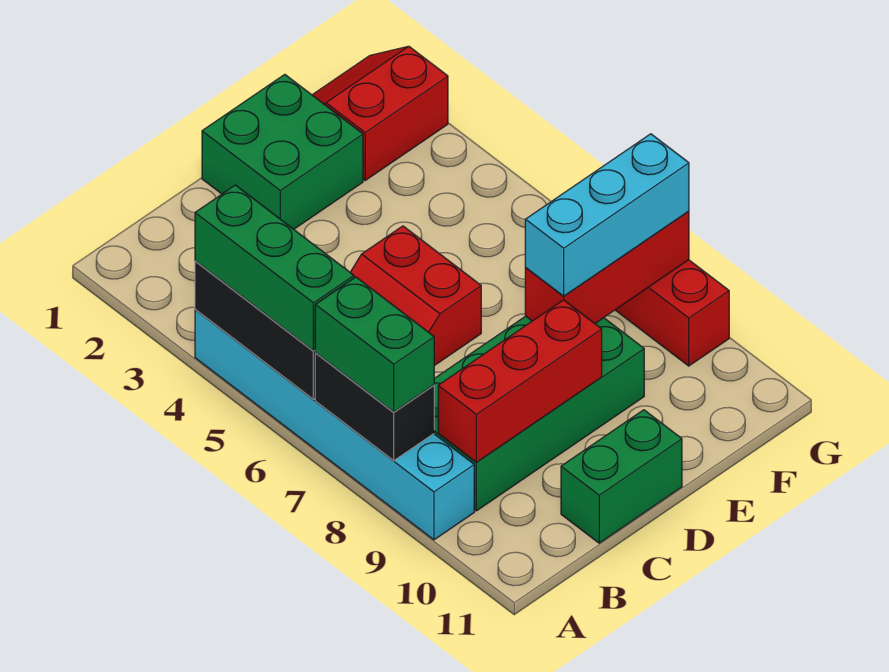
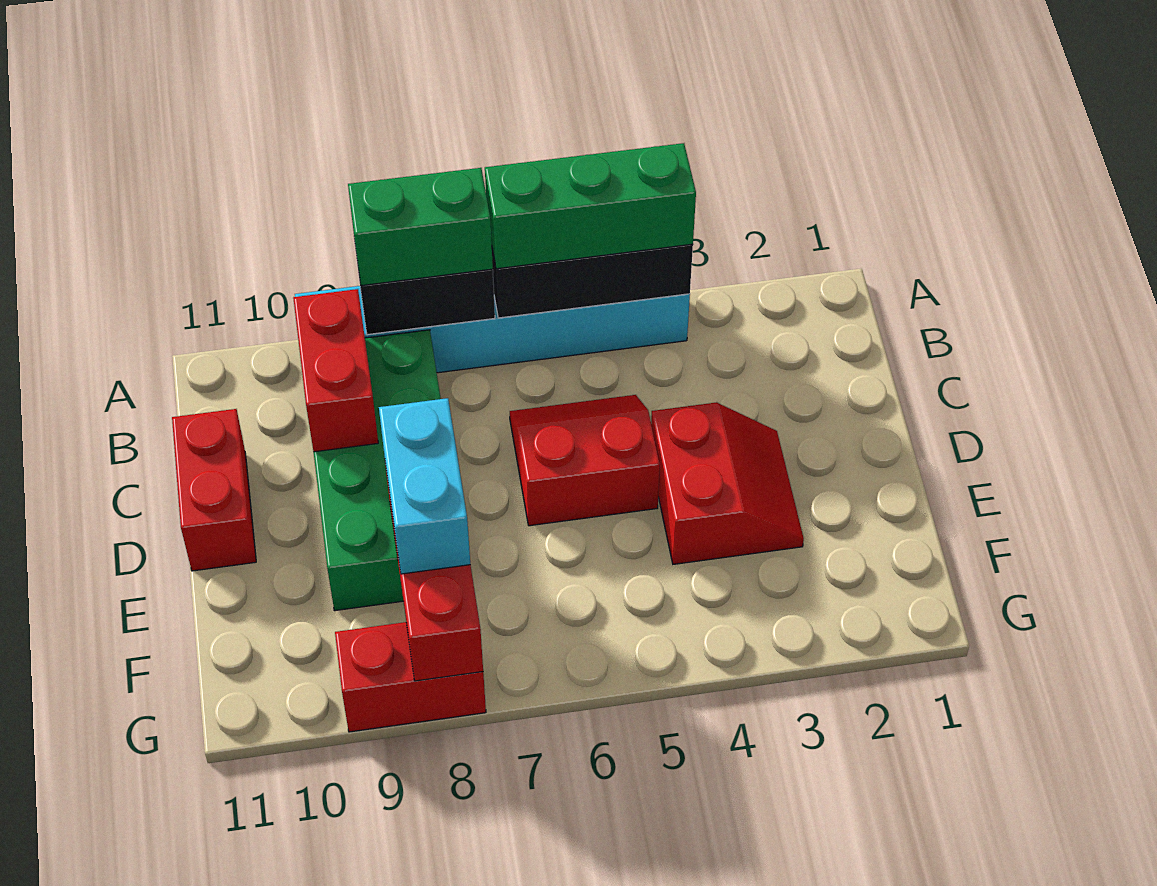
red 1x3 brick [438,300,602,462] -> red 1x2 brick [293,289,378,452]
green 1x2 brick [561,410,682,543] -> red 1x2 brick [172,409,256,571]
green 2x2 brick [202,74,363,229] -> none
cyan 1x3 brick [525,134,689,296] -> cyan 1x2 brick [379,398,470,574]
red 2x2 slope [313,46,448,180] -> red 2x2 slope moved to [651,403,804,564]

